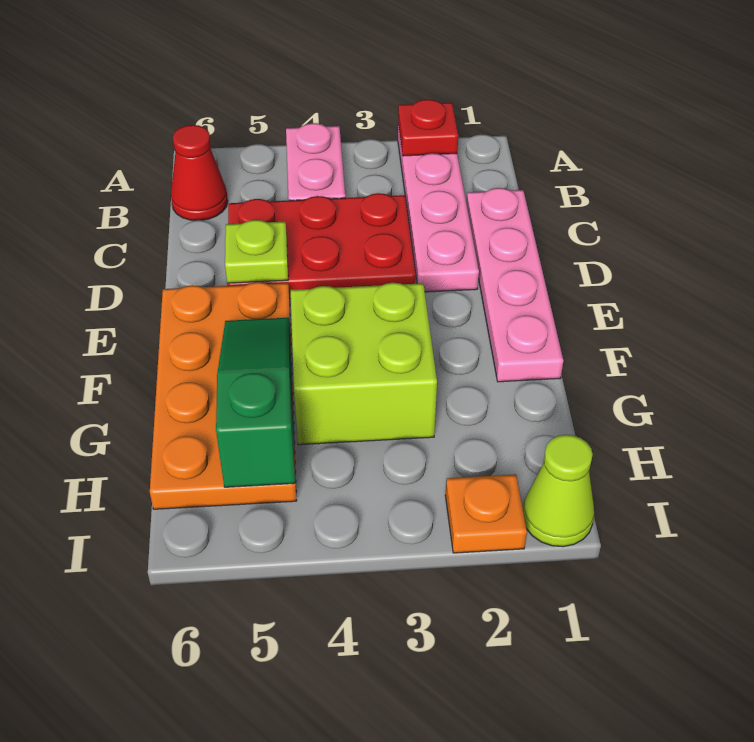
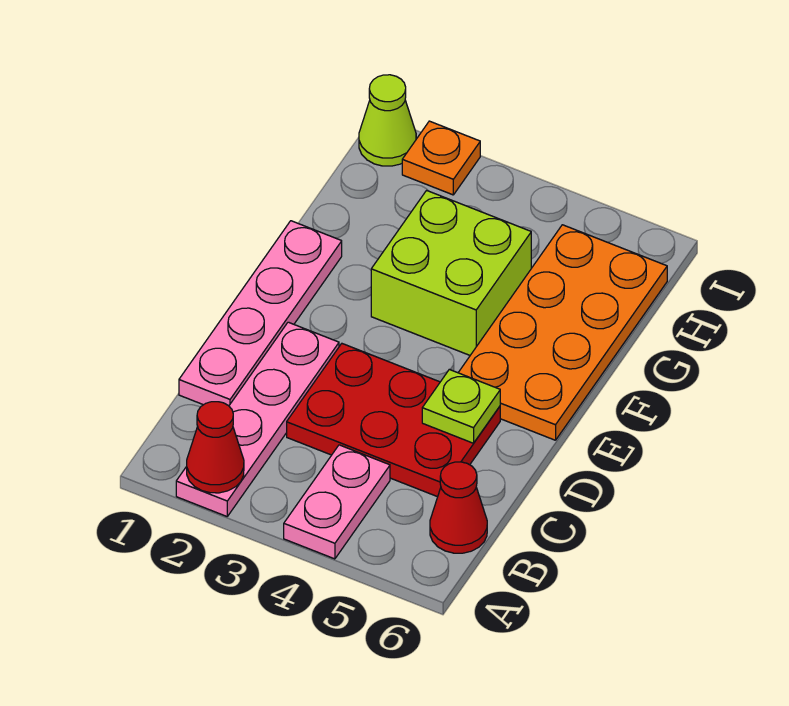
red 1x1 plate [398,99,458,156] -> red 1x1 cone [187,402,244,493]
green 1x3 slope [216,318,295,487] -> none

